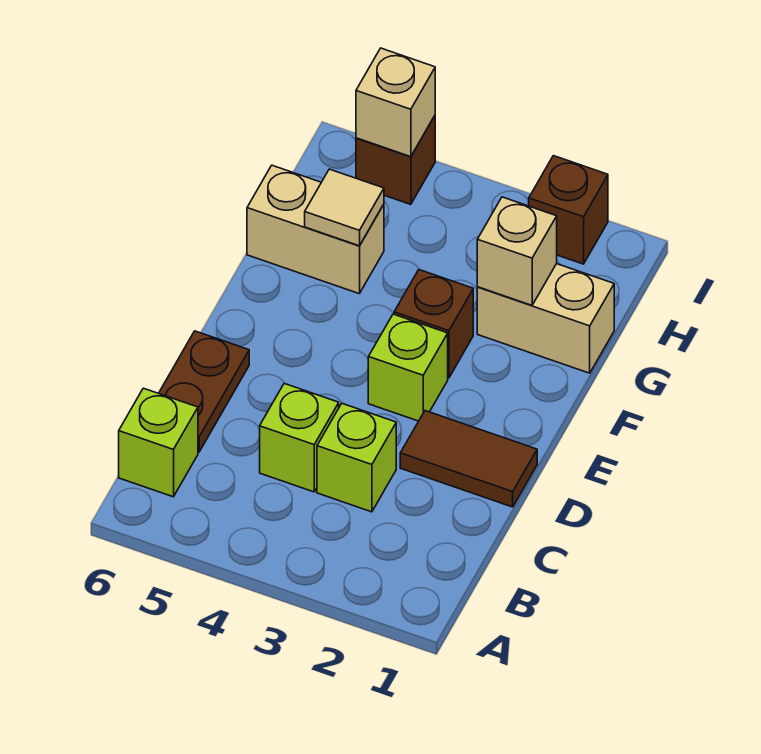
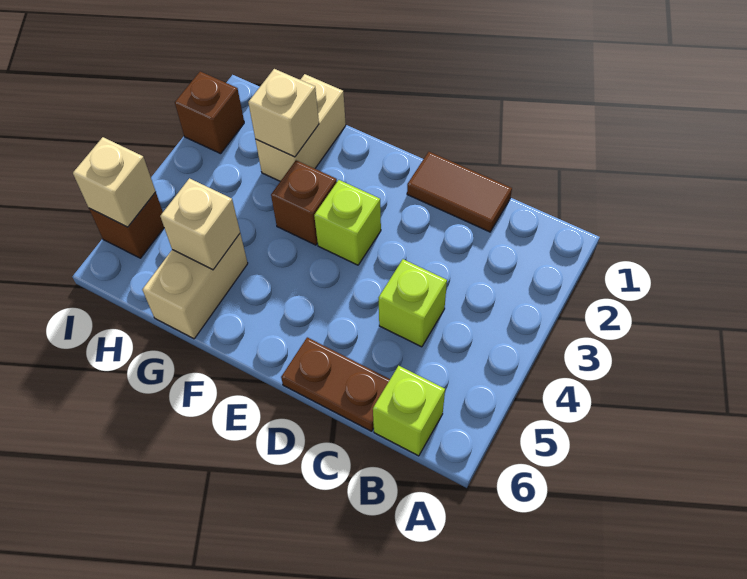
lime 1x1 brick [317,404,396,512] -> none
brown 1x2 tile [400,411,537,507] -> brown 1x2 tile turned to [407,152,512,232]
tan 1x1 tile [305,169,384,246] -> tan 1x1 brick [160,178,240,270]

